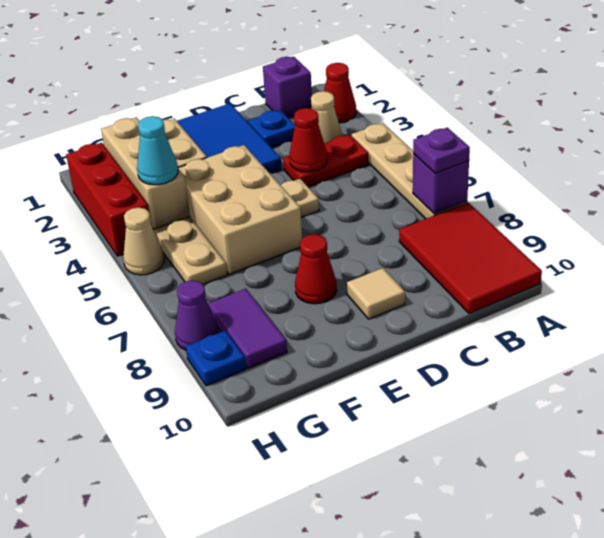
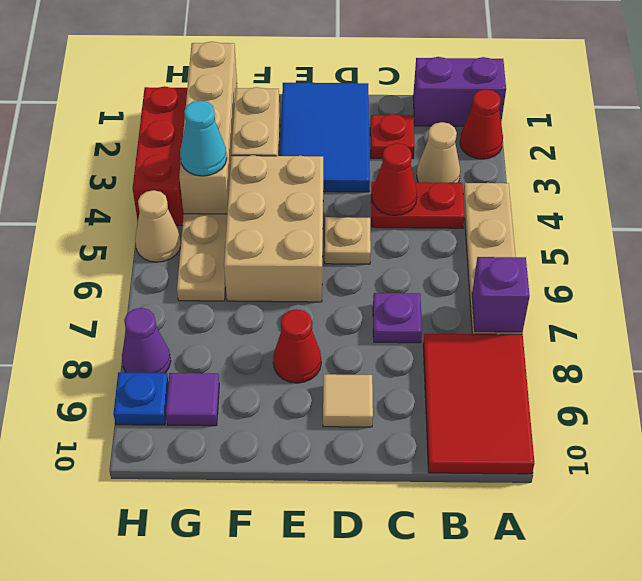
purple 1x1 plate [413,128,470,173] -> purple 1x1 plate moved to [373,293,422,343]
purple 1x1 brick [263,57,312,118] -> purple 1x2 brick [413,57,506,126]
blue 1x1 plate [248,110,295,148] -> red 1x1 plate [370,114,415,159]
tan 1x3 brick [101,117,190,229] -> tan 1x4 brick [179,42,237,214]
purple 1x2 tile [208,289,287,369] -> purple 1x1 tile [166,373,219,426]

